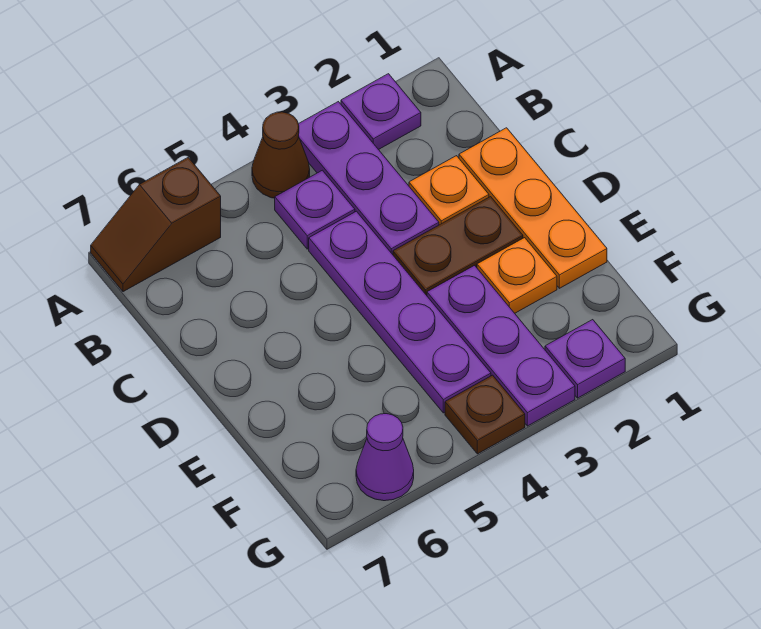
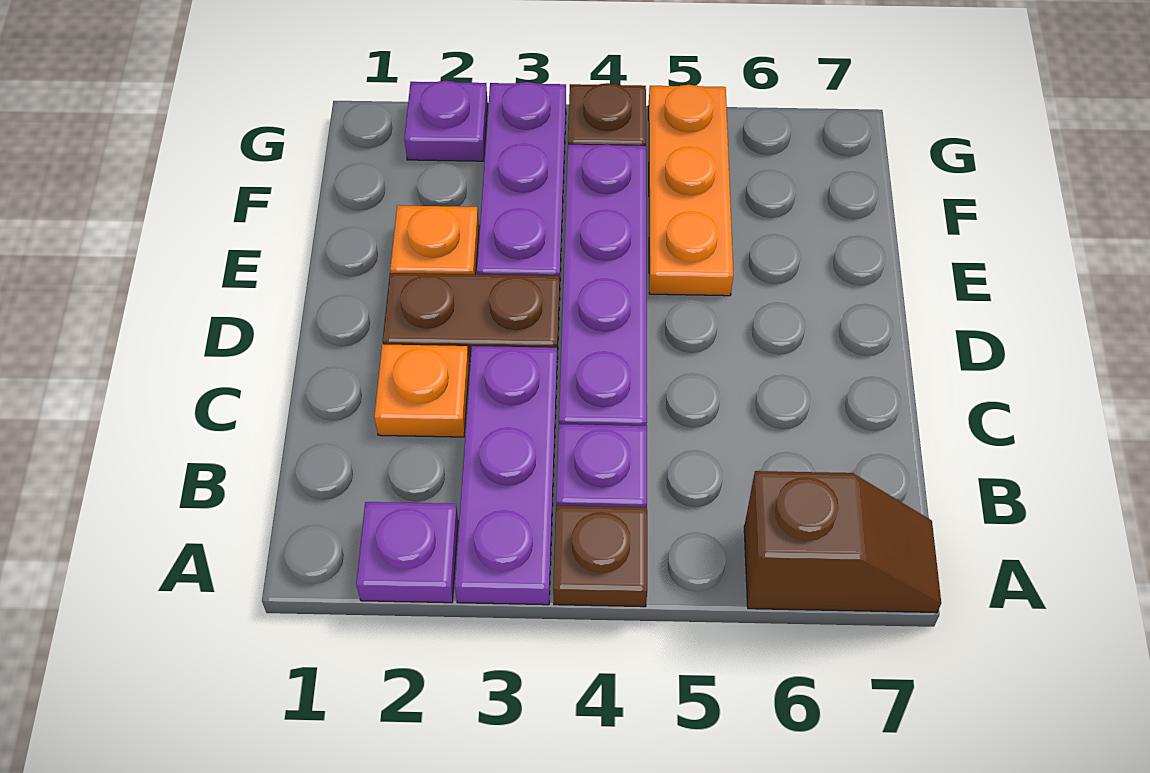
brown 1x1 cone [252,112,310,198] -> brown 1x1 plate [553,506,647,607]
orange 1x3 plate [459,128,607,288] -> orange 1x3 plate moved to [648,85,733,296]
purple 1x1 cone [356,414,414,501] -> none

